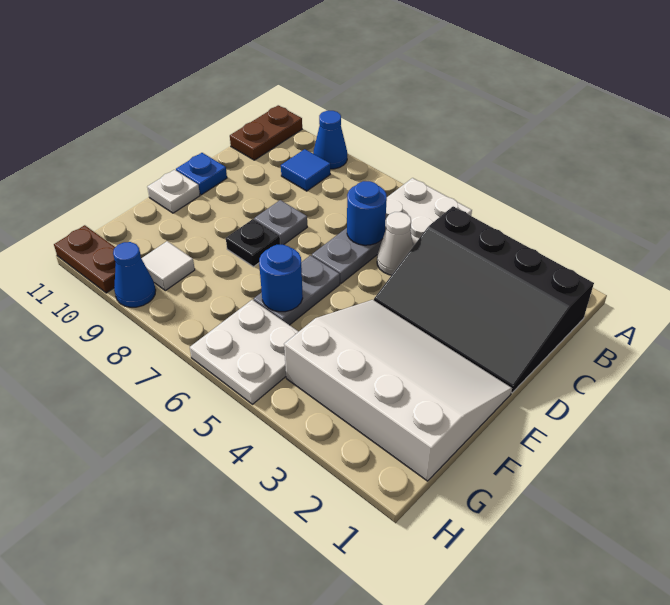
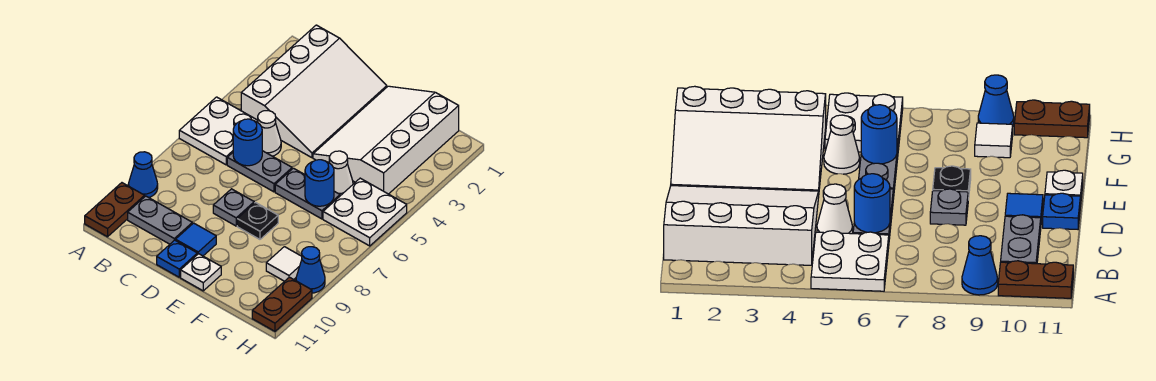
brown 1x2 plate [230,105,302,160] -> brown 1x2 plate turned to [85,183,145,237]
black 3x4 slope [374,206,594,393] -> white 3x4 slope [241,25,387,158]
blue 1x1 tile [281,149,330,191] -> blue 1x1 tile moved to [176,223,216,256]
none -> grey 1x2 plate [128,196,192,244]
none -> white 1x1 cone [329,151,353,196]

